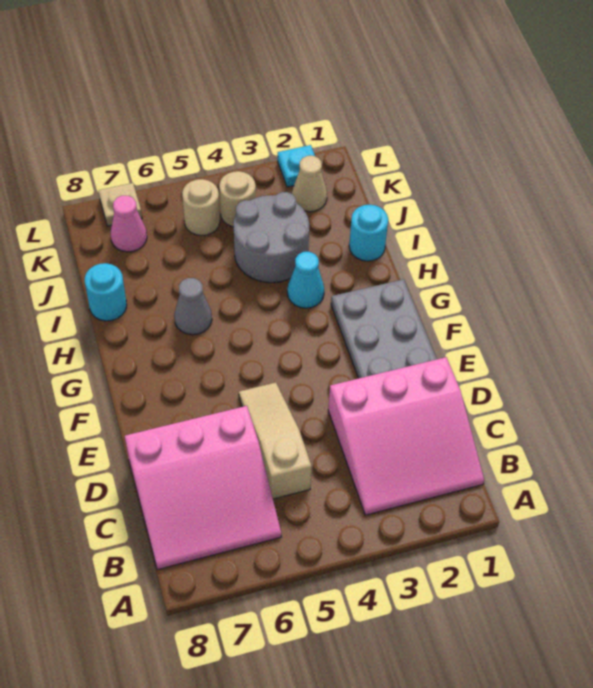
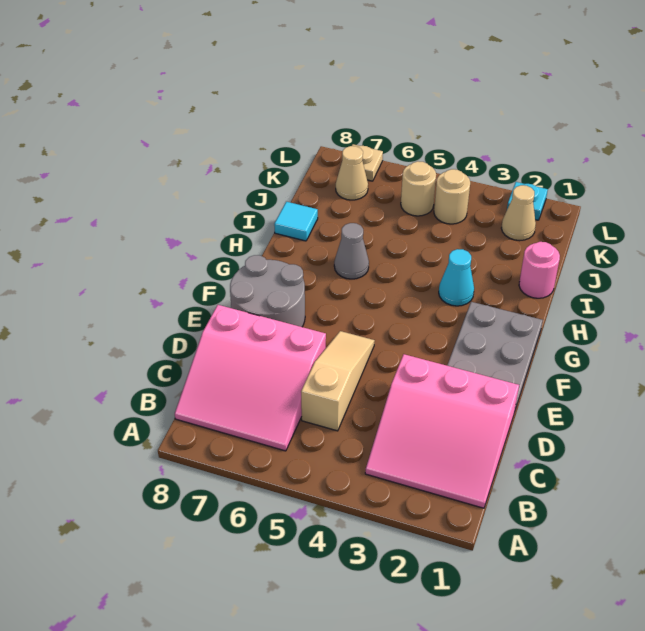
cyan 1x1 round brick [349,205,388,261] -> pink 1x1 round brick [519,242,560,298]
grey 2x2 round brick [234,192,309,283] -> grey 2x2 round brick moved to [230,255,305,327]
cyan 1x1 round brick [85,263,127,321] -> cyan 1x1 tile [274,202,318,241]
pink 1x1 cone [111,196,147,252] -> tan 1x1 cone [336,146,368,200]

